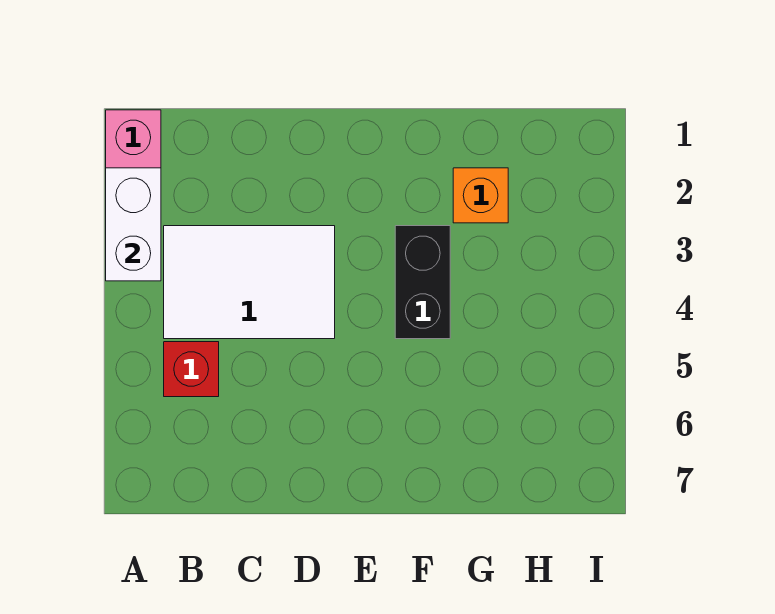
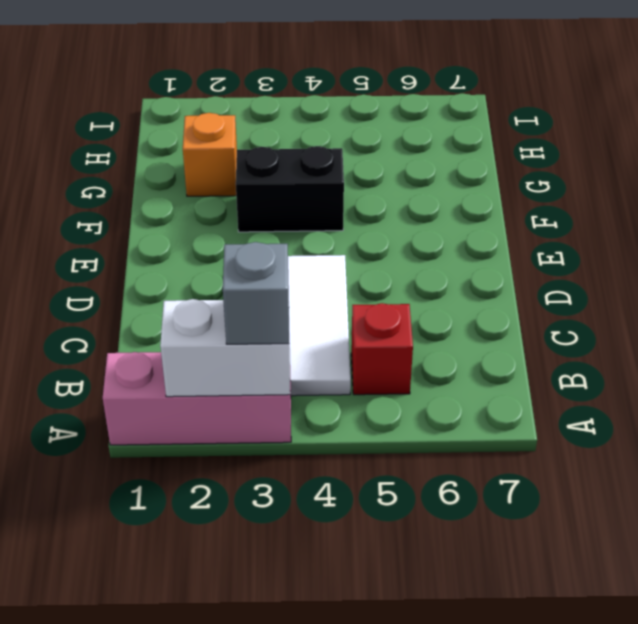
none -> grey 1x1 brick [223,242,289,344]

